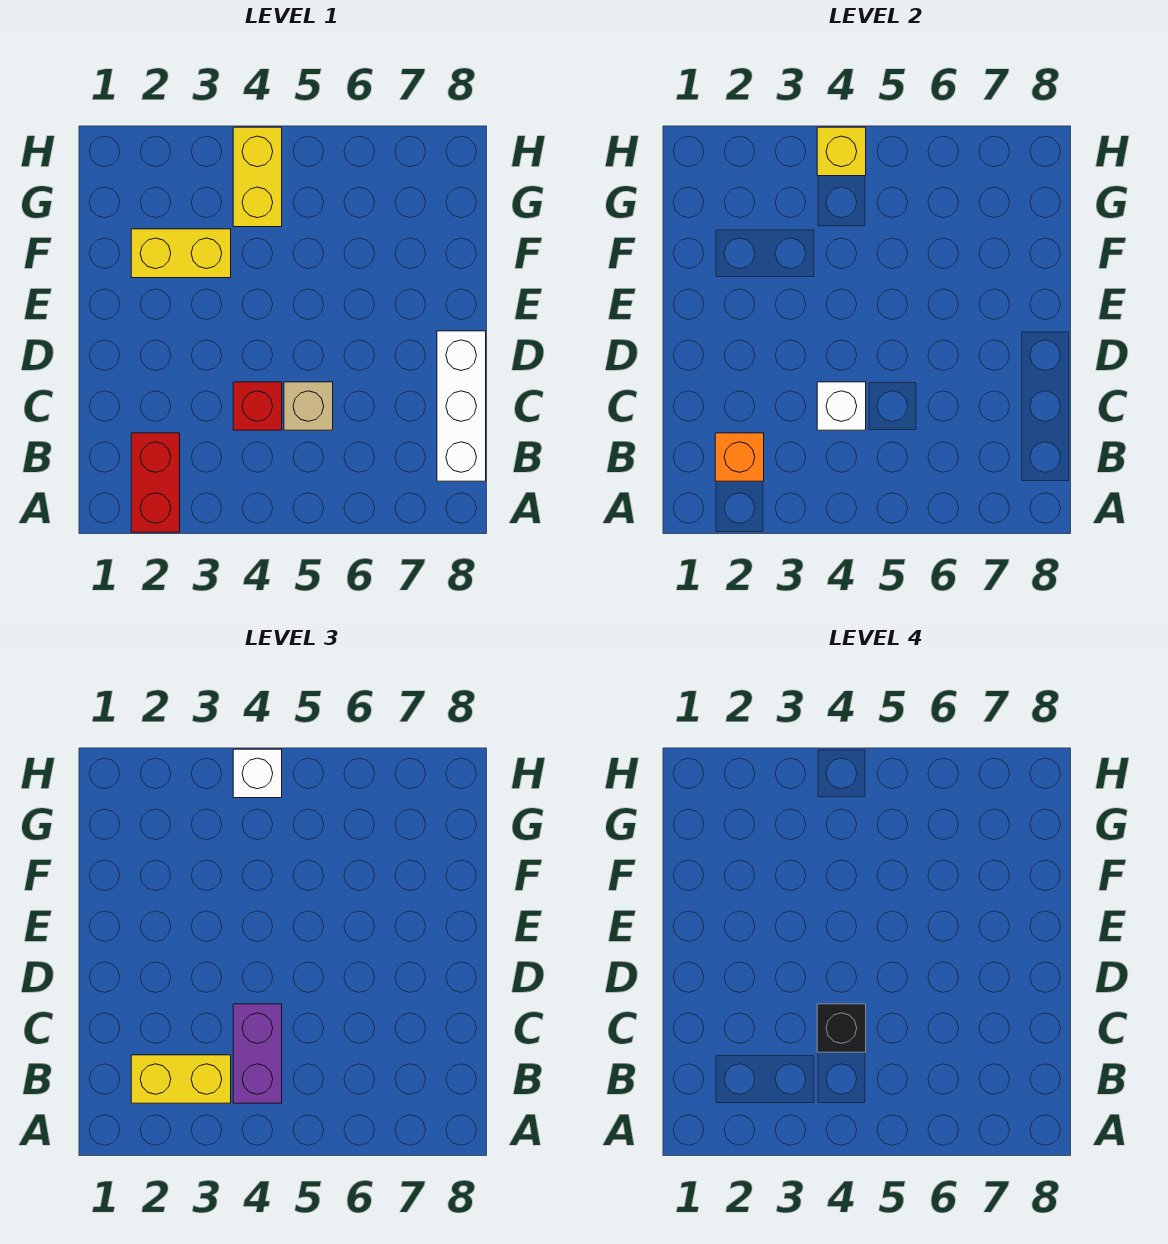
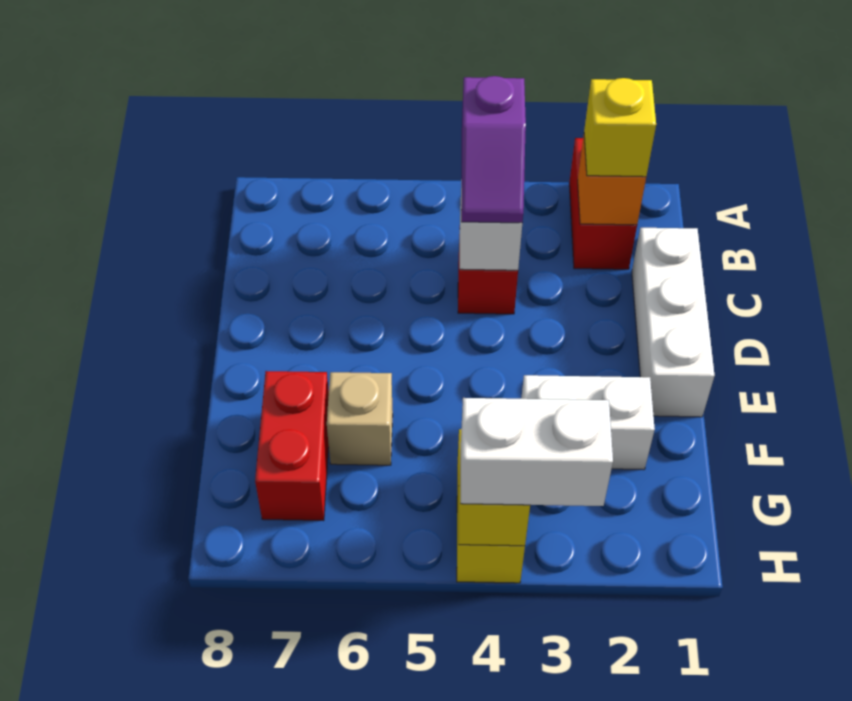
yellow 1x2 brick [131,1055,231,1103] -> yellow 1x1 brick [584,78,656,177]
purple 1x2 brick [233,1004,282,1103] -> purple 1x2 slope [461,76,526,223]
white 1x3 brick [437,331,486,481] -> white 1x3 brick moved to [632,228,715,417]
black 1x1 brick [817,1004,866,1052] -> none
tan 1x1 brick [284,382,333,430] -> tan 1x1 brick moved to [327,372,393,465]
yellow 1x2 brick [131,229,231,278] -> white 1x2 brick [521,375,655,470]
none -> red 1x2 brick [255,371,329,521]
white 1x1 brick [233,749,282,798] -> white 1x2 brick [461,398,613,506]

